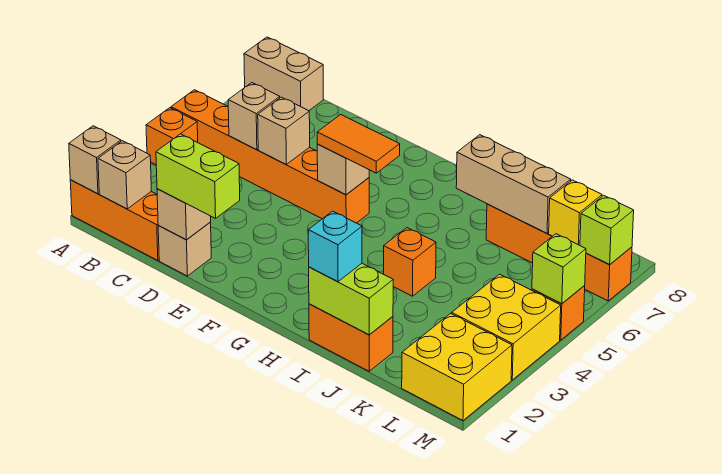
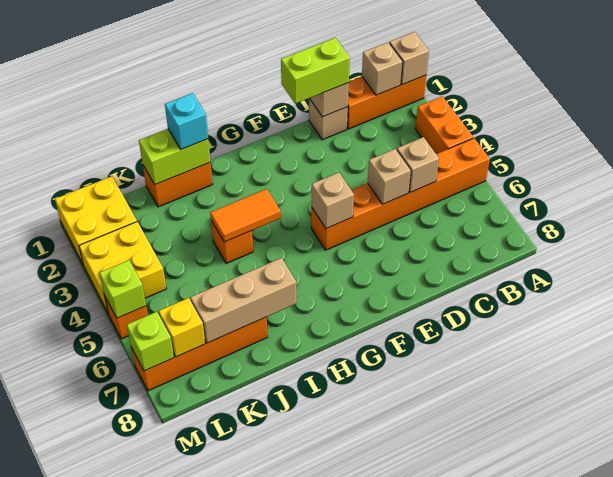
orange 1x1 brick [146,108,198,165] -> orange 1x2 brick [415,96,473,154]
tan 1x2 brick [244,37,323,111] -> none
orange 1x2 tile [317,115,400,173] -> orange 1x2 tile moved to [210,189,281,242]

